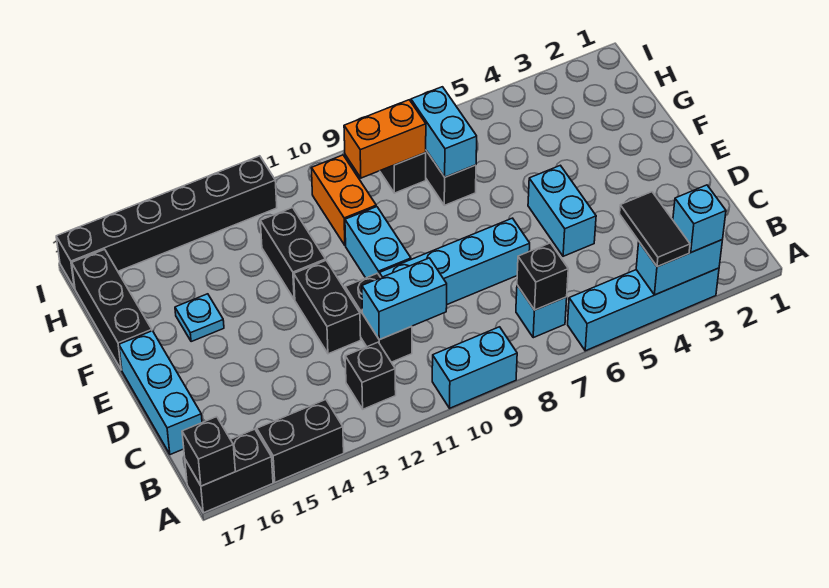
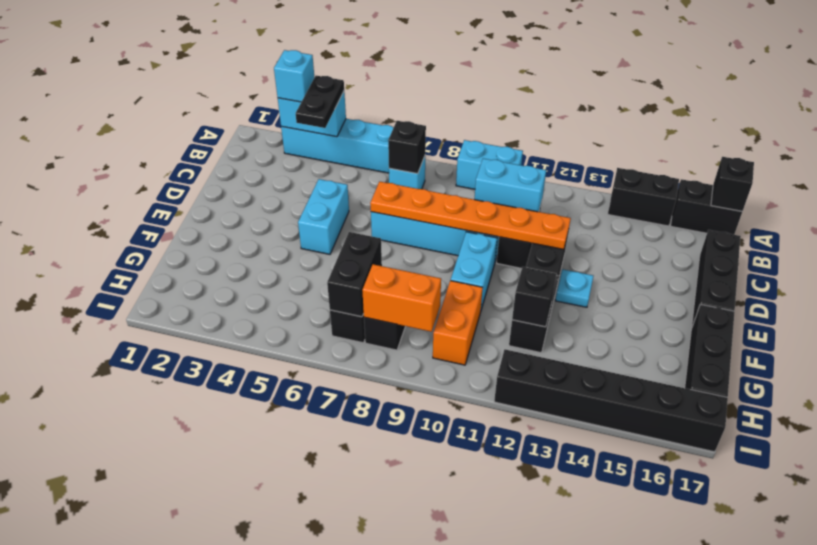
black 1x2 tile [620,192,690,267] -> black 1x2 plate [296,76,344,128]
black 1x1 brick [345,342,396,409] -> black 1x1 brick moved to [512,267,556,327]
cyan 1x3 brick [119,331,202,455] -> black 1x3 brick [691,230,741,329]
none -> orange 1x6 plate [370,182,571,249]
cyan 1x1 plate [175,294,224,342] -> cyan 1x1 plate moved to [555,269,593,307]
cyan 1x2 brick [411,87,477,177] -> black 1x2 brick [327,232,382,317]

